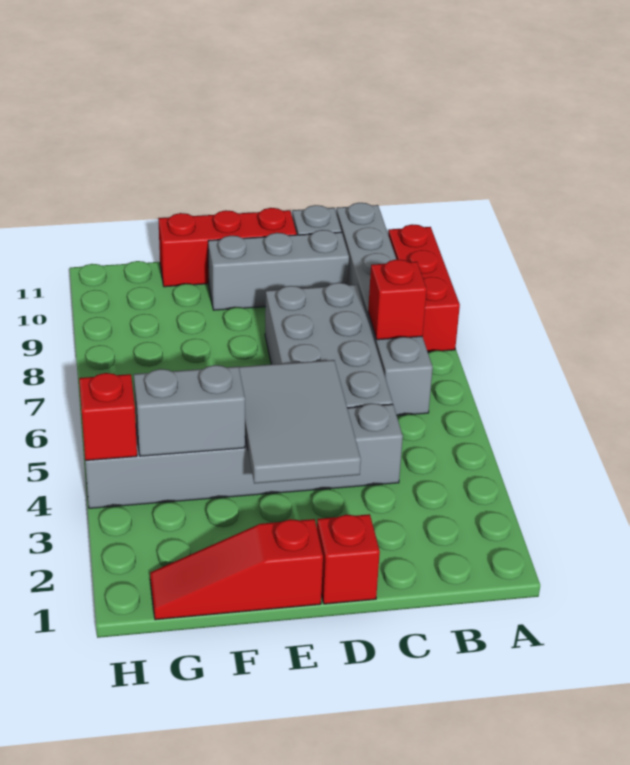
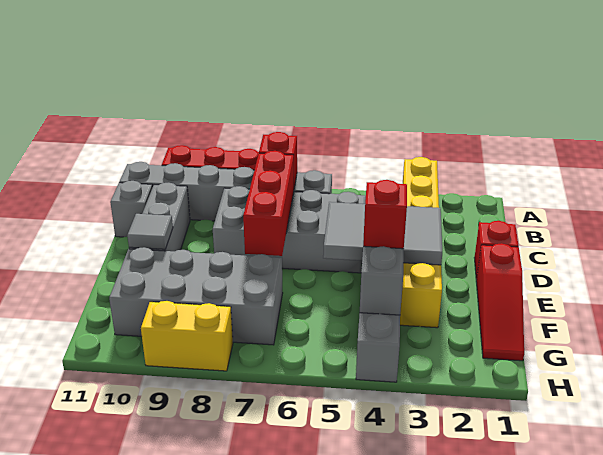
none -> yellow 1x6 brick [400,157,442,328]
red 1x3 brick [158,208,297,287] -> red 1x3 brick moved to [243,151,294,256]
none -> grey 1x1 tile [127,214,173,249]
none -> grey 2x4 brick [109,247,283,345]
red 1x1 brick [79,373,137,461] -> red 1x1 brick moved to [363,180,407,249]
none -> yellow 1x2 brick [141,301,233,371]

